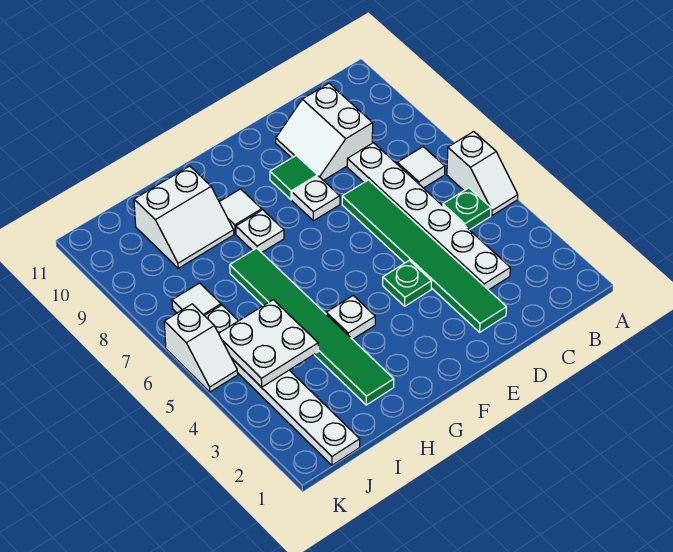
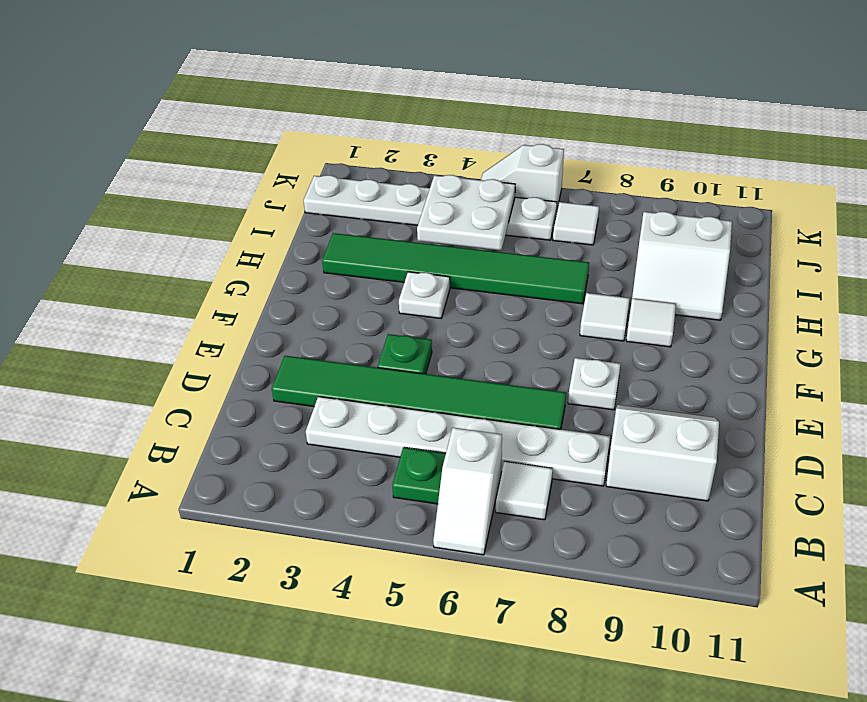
white 1x2 slope [447,132,518,216] -> white 1x2 slope turned to [433,428,502,555]
green 1x1 tile [270,155,317,200] -> none
white 1x1 plate [236,210,284,253] -> white 1x1 tile [580,293,630,341]
white 2x2 slope [134,166,234,268] -> white 2x2 slope turned to [632,212,732,320]

